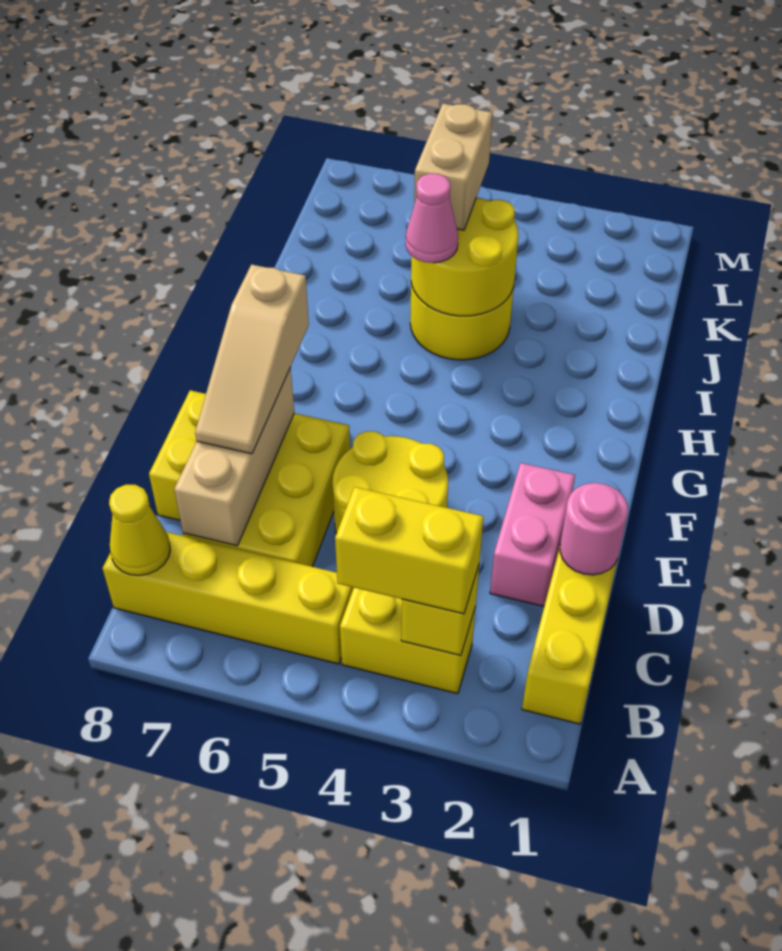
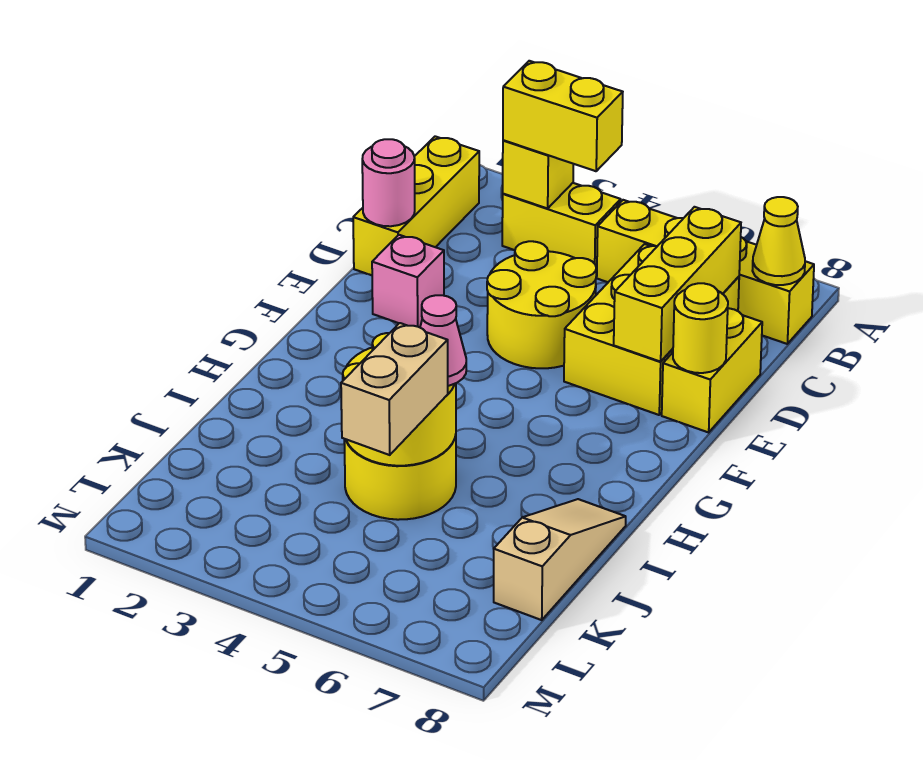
tan 1x3 brick [174,368,294,546] -> yellow 1x3 brick [614,207,741,362]
pink 1x2 brick [490,463,575,606] -> pink 1x1 brick [372,235,444,327]
tan 1x3 slope [195,265,309,454] -> tan 1x3 slope moved to [494,499,626,620]
none -> yellow 1x1 round brick [673,283,728,373]

